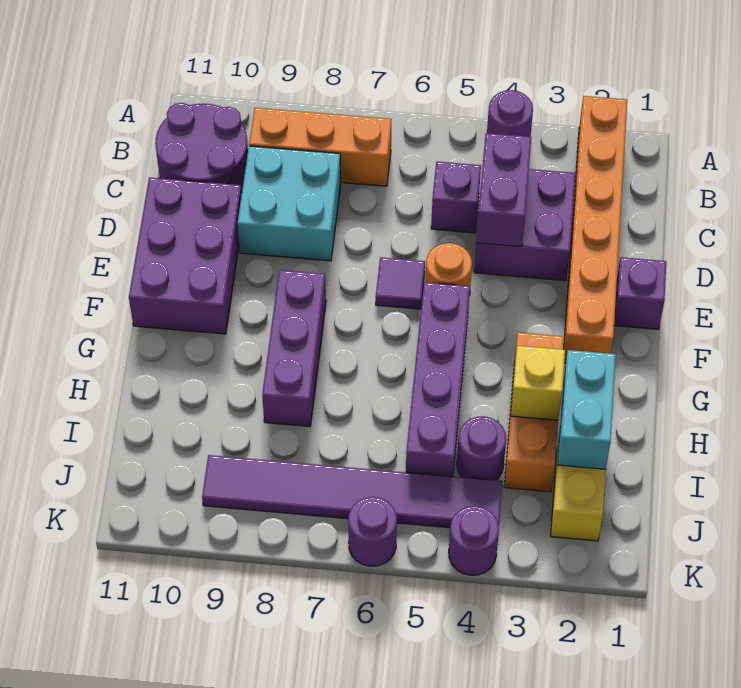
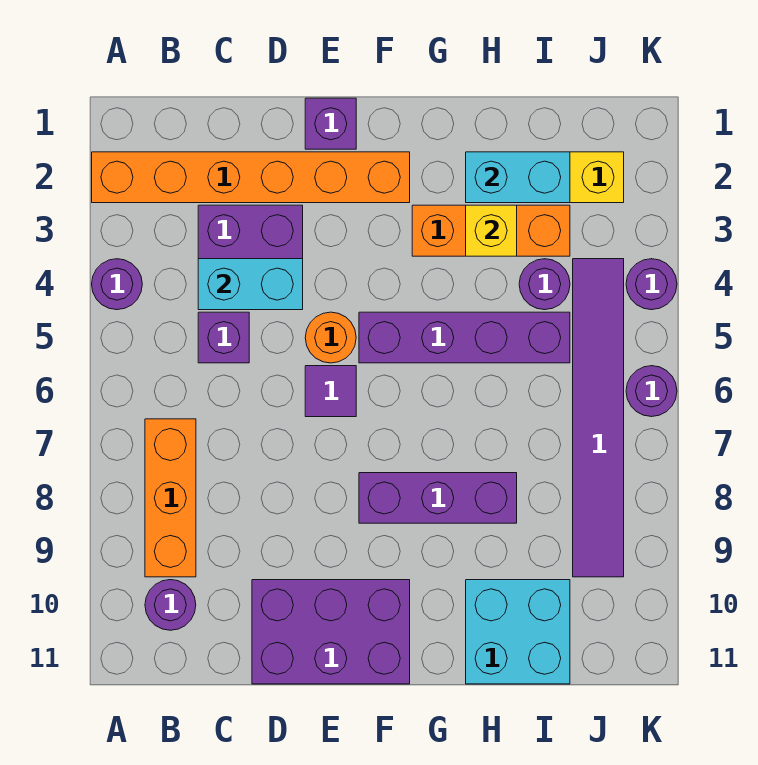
purple 2x2 round brick [155,103,248,193] -> purple 1x1 round brick [145,580,196,630]
purple 1x2 brick [476,133,531,247] -> cyan 1x2 brick [198,259,303,310]
cyan 2x2 brick [238,146,341,261] -> cyan 2x2 brick moved to [466,580,570,684]

